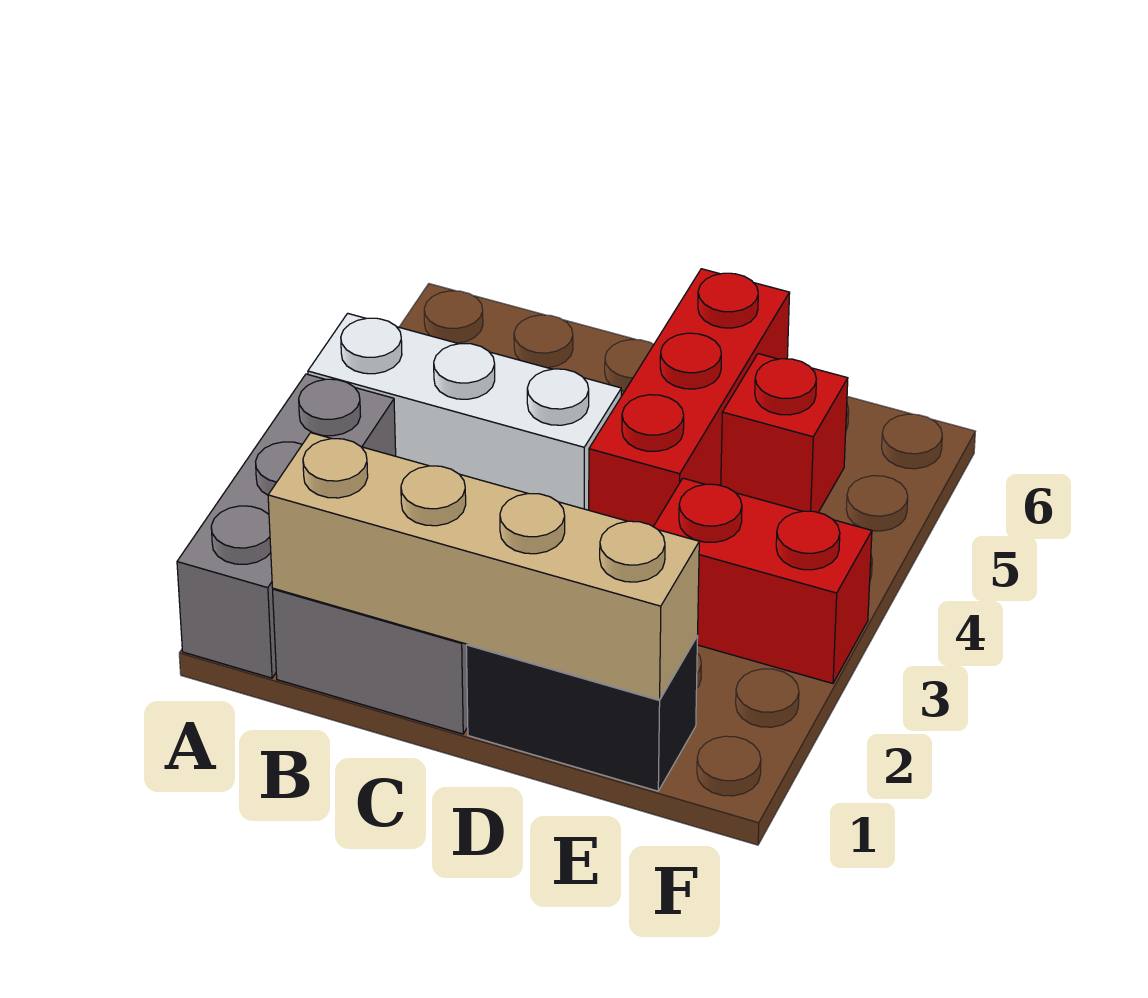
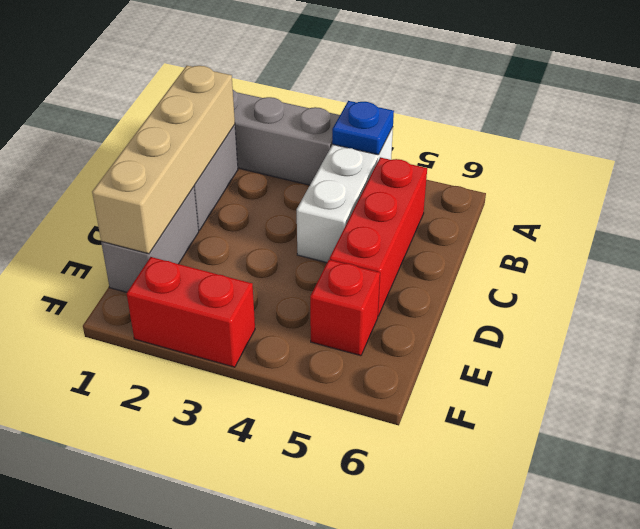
none -> blue 1x1 plate [332,101,394,155]
black 1x2 brick [466,636,698,791] -> grey 1x2 brick [101,187,199,292]
red 1x3 brick [589,269,790,526] -> red 1x3 brick turned to [330,157,427,316]
red 1x2 brick [653,478,872,684] -> red 1x2 brick turned to [127,257,255,367]

